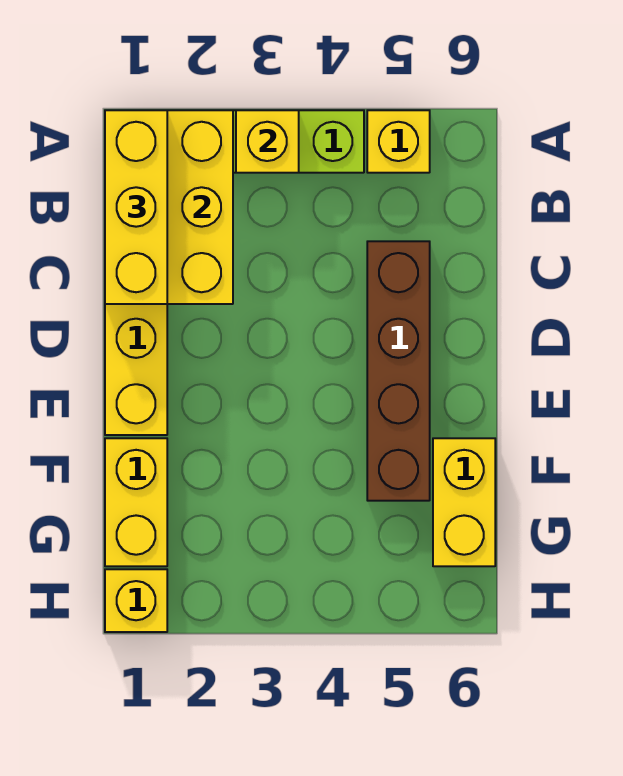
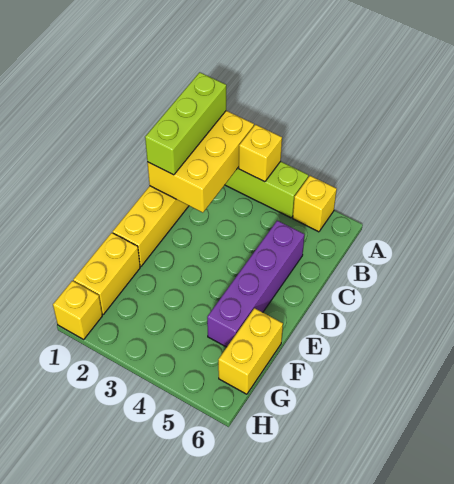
yellow 1x3 brick [105,110,167,304] -> lime 1x3 brick [145,72,226,175]
brown 1x4 brick [367,241,430,501] -> purple 1x4 brick [207,221,304,347]

